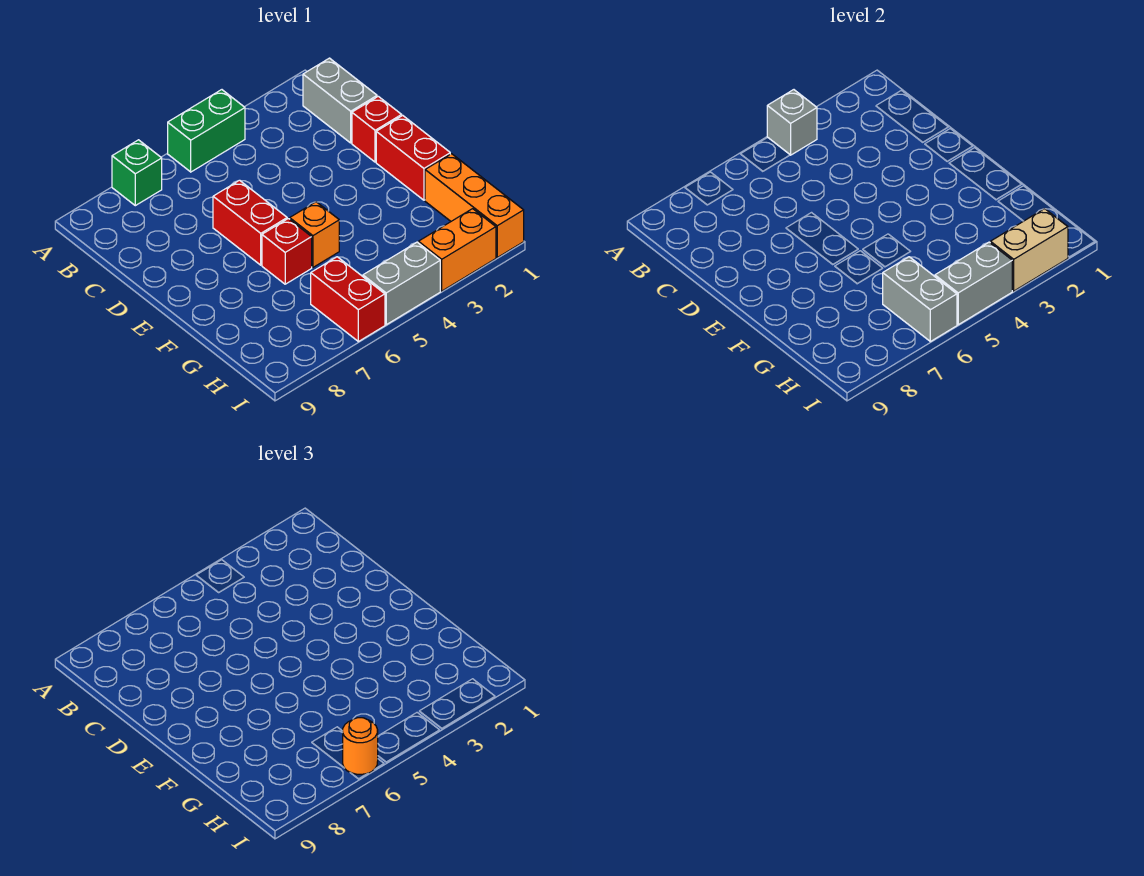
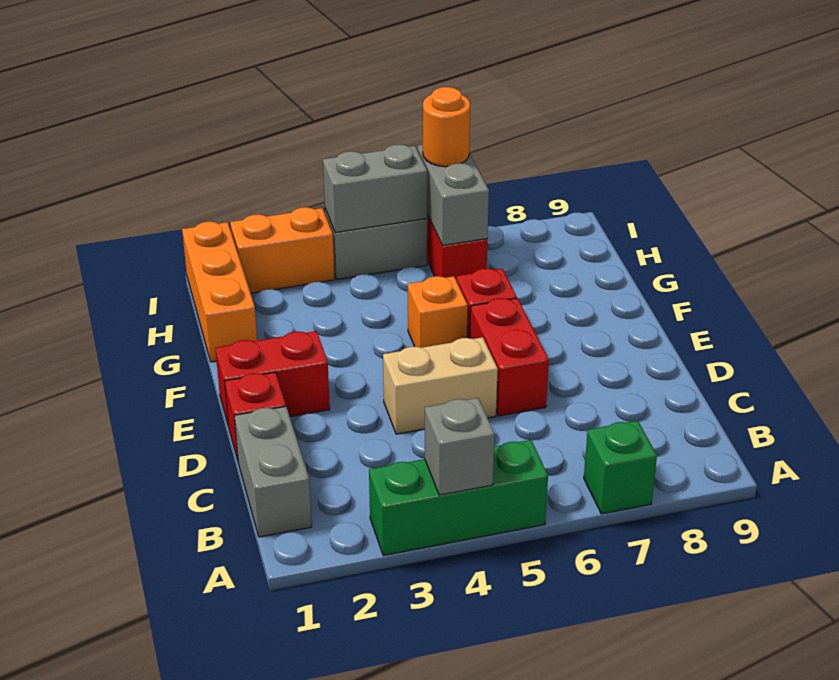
green 1x2 brick [168,90,245,172] -> green 1x3 brick [369,440,548,556]
red 1x2 brick [376,116,450,200] -> red 1x2 brick turned to [215,331,330,427]
tan 1x2 brick [990,209,1068,291] -> tan 1x2 brick moved to [383,337,498,434]

